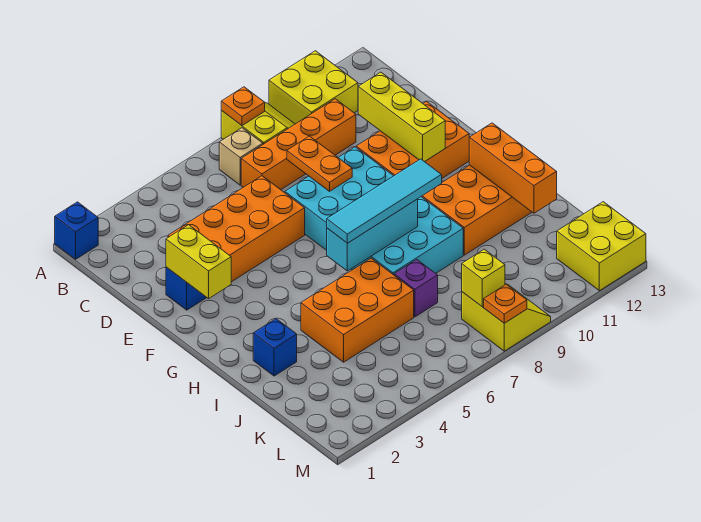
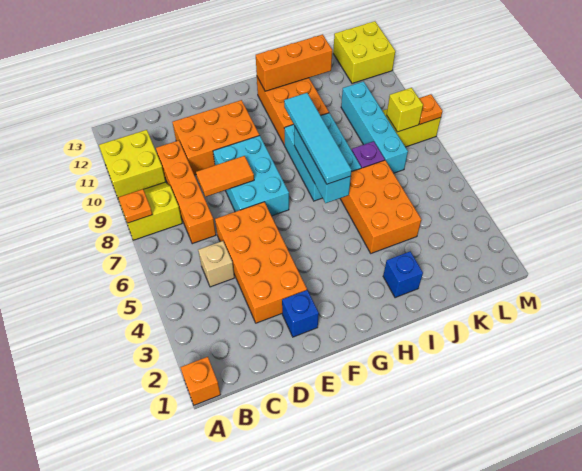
blue 1x1 brick [55,202,98,259] -> orange 1x1 brick [180,357,221,405]
tan 1x1 brick [219,128,263,185] -> tan 1x1 brick moved to [198,241,234,287]
orange 1x2 plate [287,136,352,191] -> orange 1x2 tile [196,156,254,197]
yellow 1x3 brick [358,72,445,162] -> none
yellow 1x2 brick [166,225,231,299] -> none
orange 2x3 brick [356,101,469,178] -> orange 2x3 brick turned to [172,100,259,175]
none -> cyan 1x4 brick [341,81,408,173]

